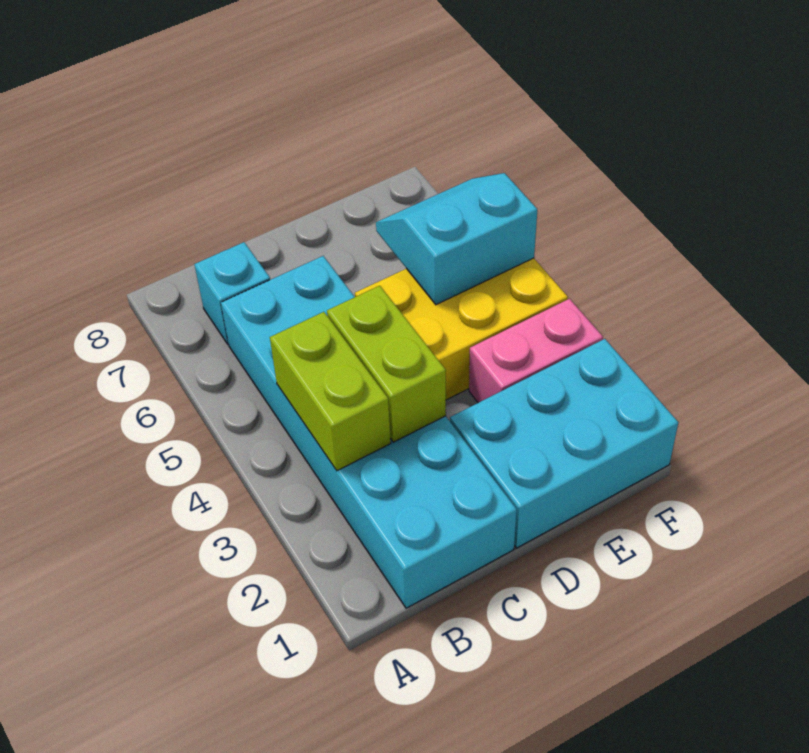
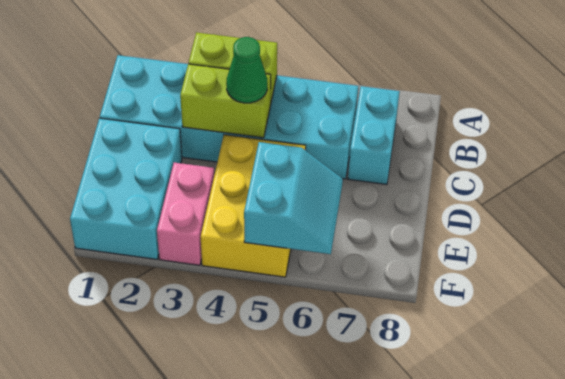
cyan 1x1 brick [194,242,270,344] -> cyan 1x2 brick [348,86,400,185]
none -> green 1x1 cone [226,37,267,103]

